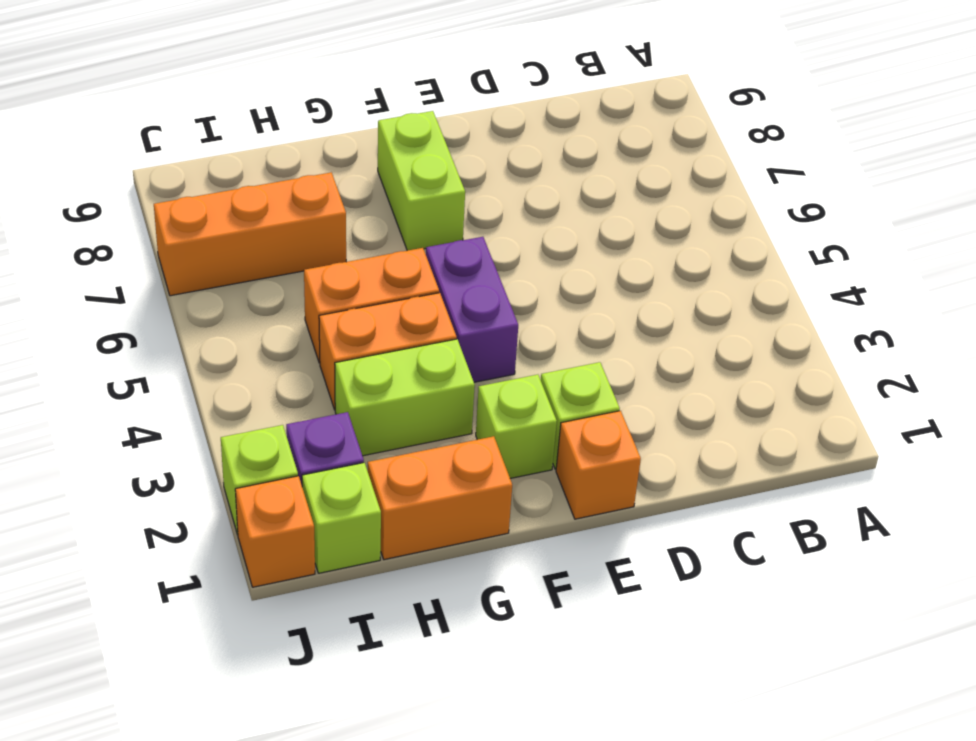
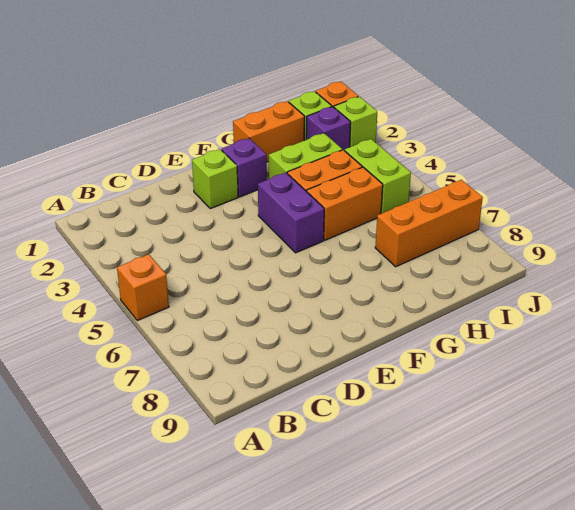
orange 1x1 brick [556,411,641,519] -> orange 1x1 brick moved to [117,254,169,321]
lime 1x1 brick [476,375,557,478] -> purple 1x1 brick [222,138,267,197]
lime 1x2 brick [378,111,465,251] -> lime 1x2 brick moved to [345,139,411,214]

